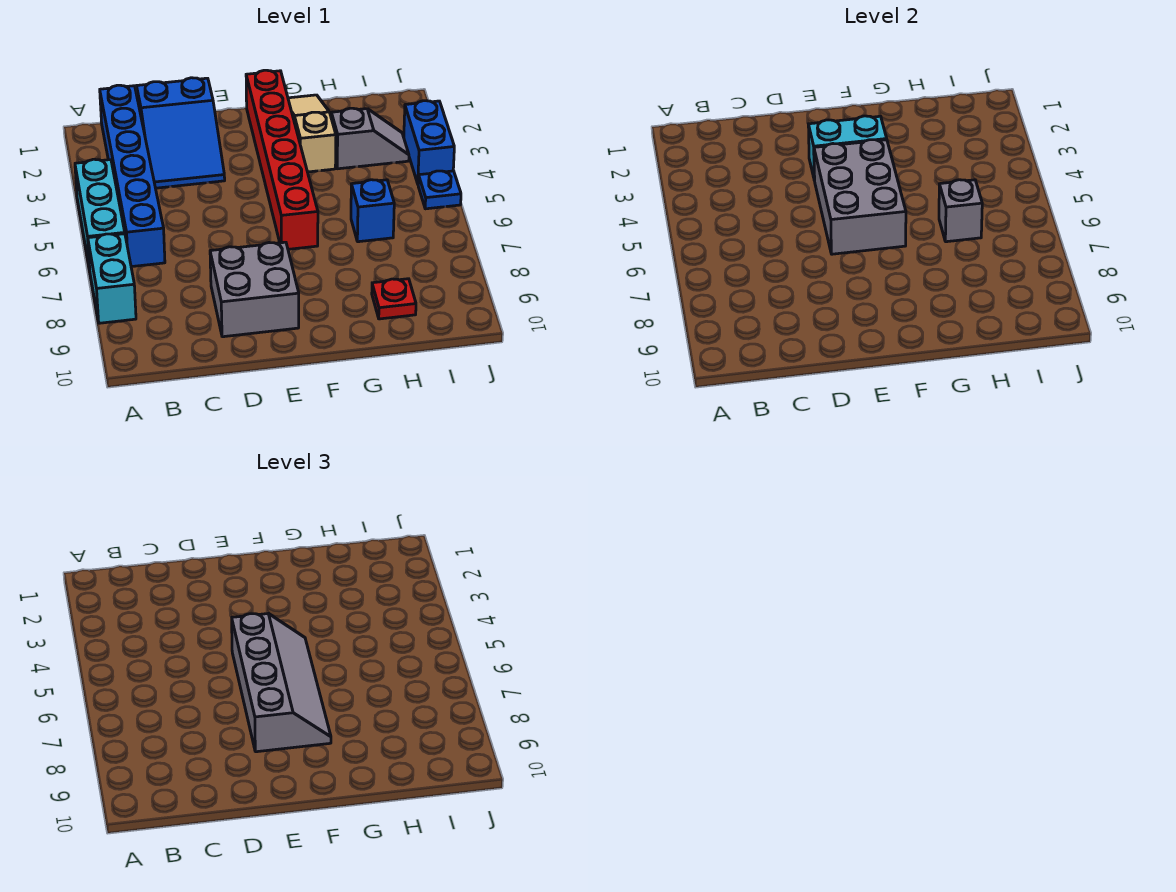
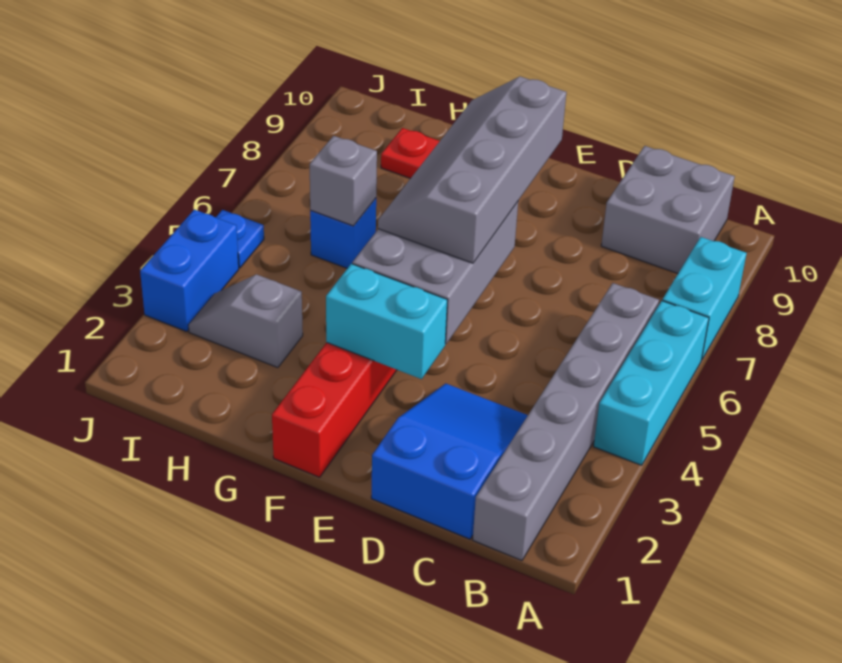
blue 1x6 brick [100,85,165,267] -> grey 1x6 brick [473,283,659,560]
grey 2x2 brick [210,242,299,337] -> grey 2x2 brick moved to [601,146,735,273]
tan 1x3 slope [288,95,336,172] -> none

